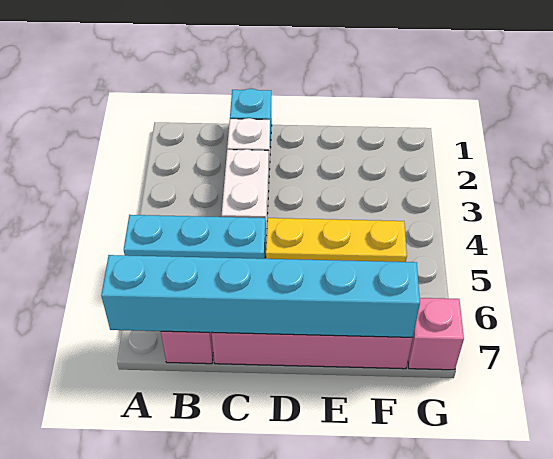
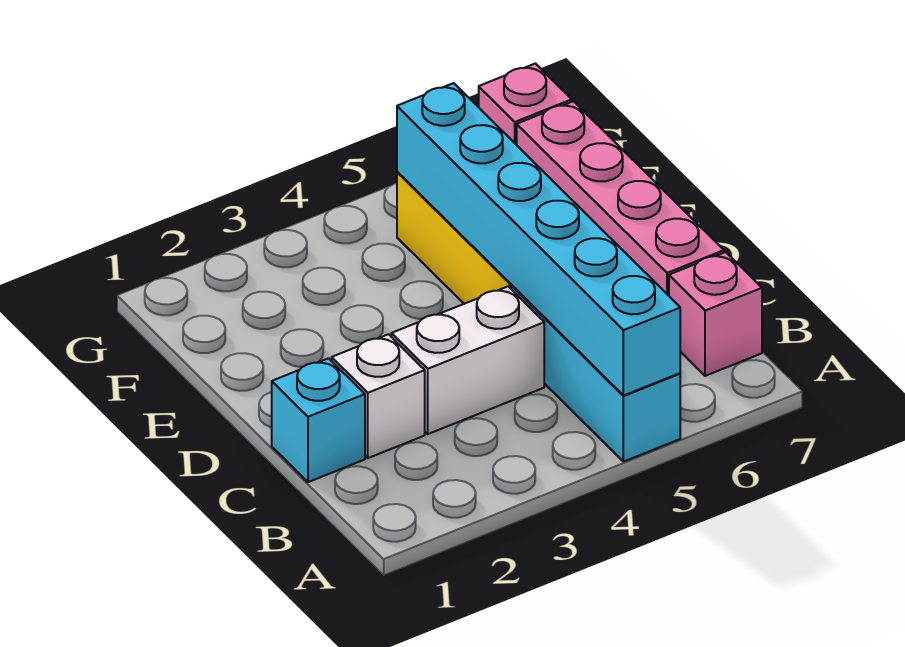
cyan 1x6 brick [101,255,420,338] -> cyan 1x6 brick moved to [397,83,680,396]

